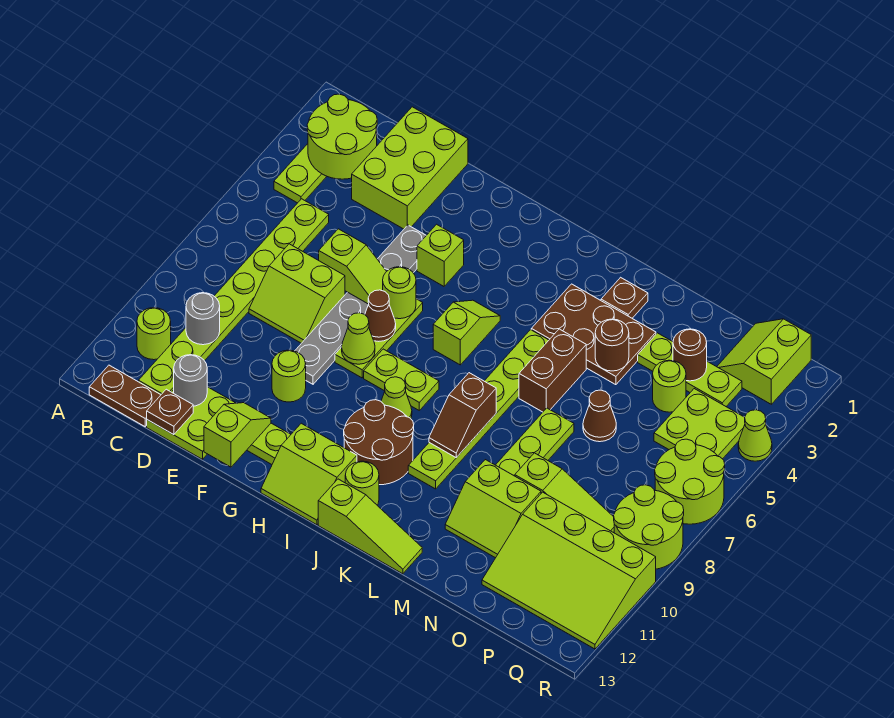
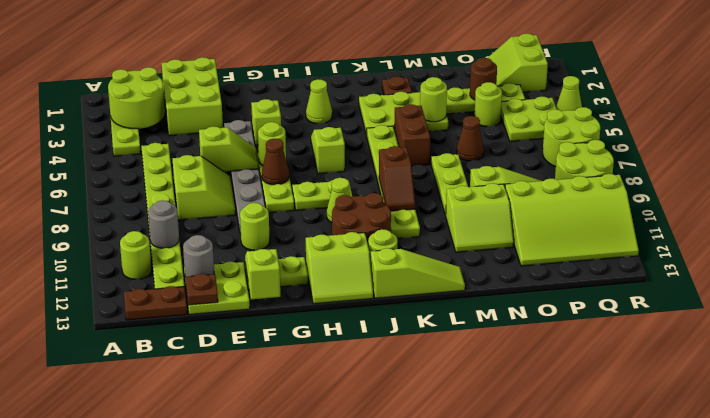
lime 2x2 slope [249,244,345,343] -> lime 2x2 slope turned to [172,155,236,220]
lime 1x1 cone [342,313,375,364] -> lime 1x1 cone moved to [306,79,332,124]
brown 2x3 plate [531,284,656,385] -> lime 2x3 plate [359,92,448,136]
brown 1x1 round brick [595,319,629,371] -> lime 1x1 round brick [420,77,447,122]

